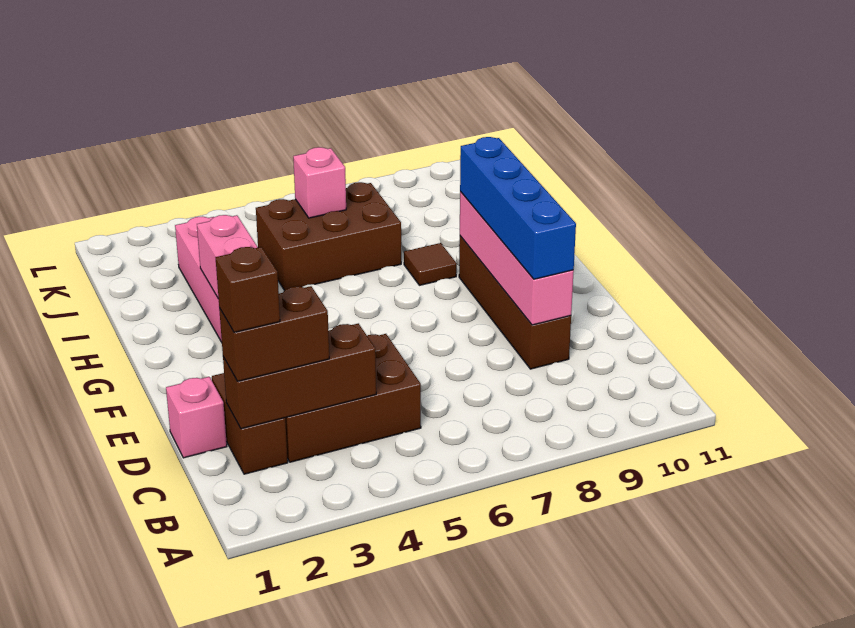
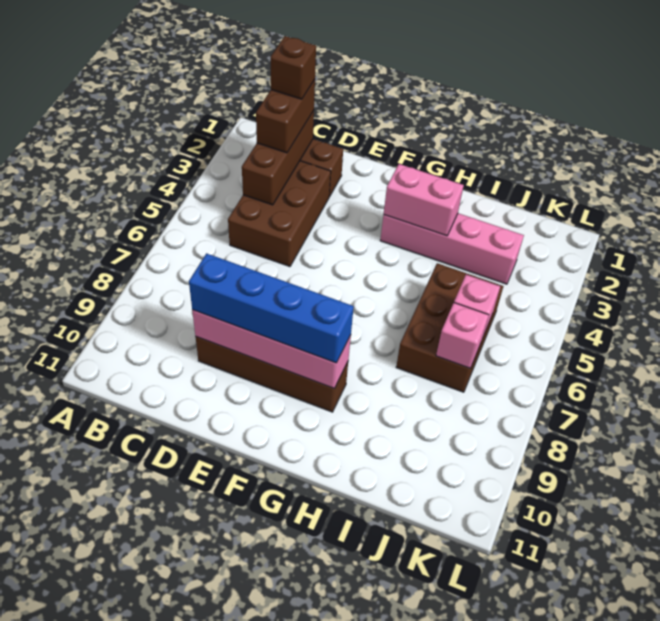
pink 1x1 brick [166,377,227,458] -> pink 1x1 brick moved to [436,303,489,368]
brown 1x1 tile [404,243,457,285] -> none

